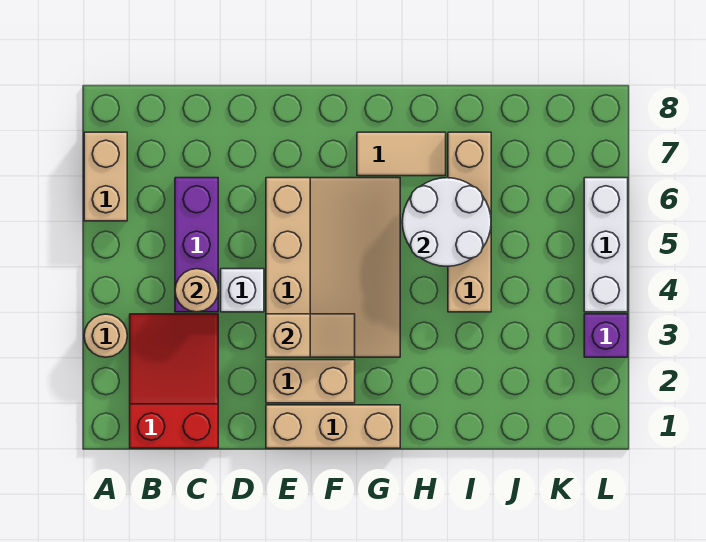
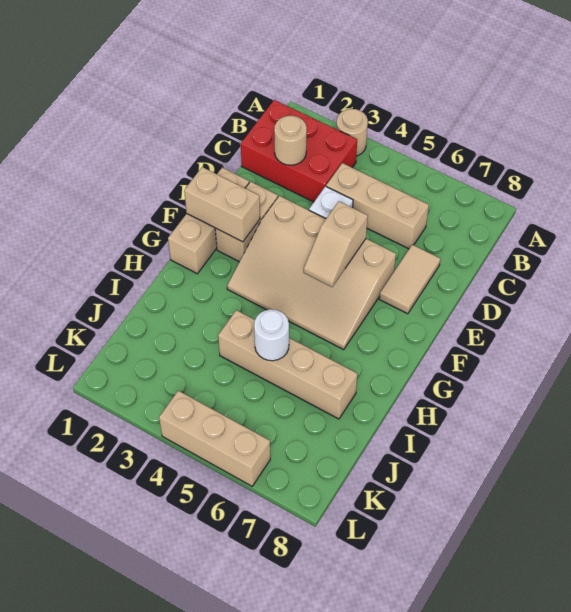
tan 1x2 brick [84,132,127,221] -> tan 1x2 brick moved to [184,167,260,242]
red 2x3 slope [130,314,218,448] -> red 2x3 brick [241,100,357,202]
purple 1x3 brick [175,178,218,312] -> tan 1x3 brick [326,163,429,249]
tan 1x1 round brick [175,269,218,312] -> tan 1x1 round brick moved to [274,116,307,165]
tan 1x2 slope [266,314,355,357] -> tan 1x2 slope moved to [304,201,368,287]
tan 1x2 tile [357,132,446,176] -> tan 1x2 tile moved to [379,245,440,314]
white 2x2 round brick [402,178,491,266] -> white 1x1 round brick [254,309,289,361]
purple 1x1 brick [584,314,628,357] -> none
white 1x3 brick [584,178,628,312] -> tan 1x3 brick [159,391,270,486]

